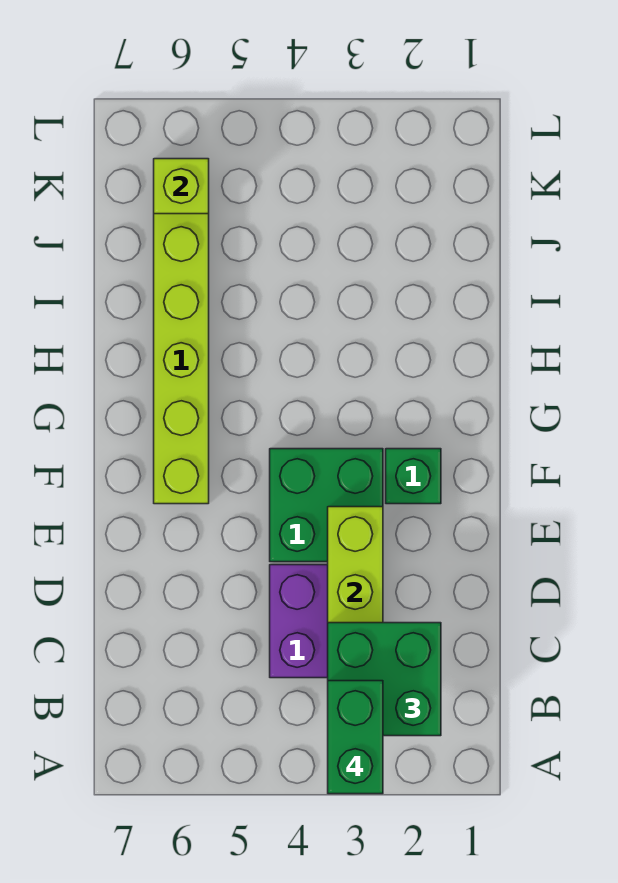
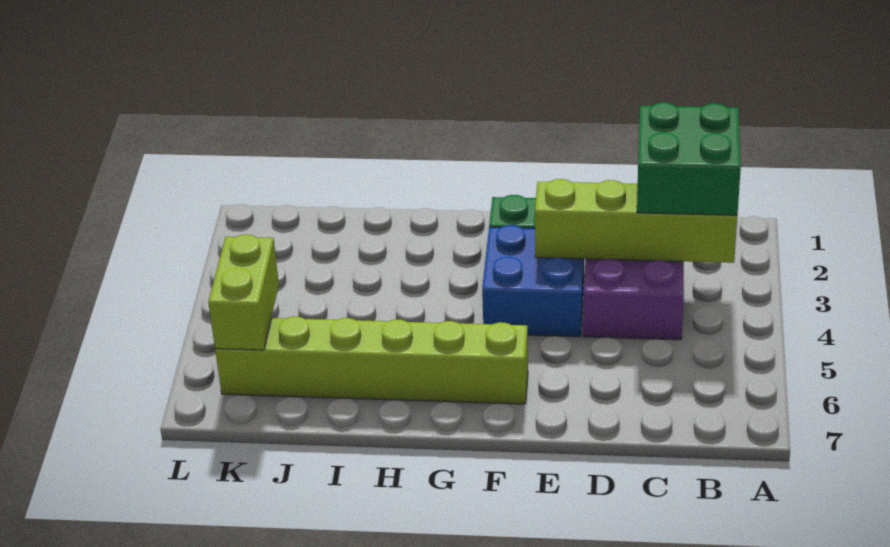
green 1x2 brick [328,681,383,794] -> none
green 2x2 brick [270,449,383,562] -> blue 2x2 brick [482,225,584,337]
lime 1x1 brick [154,159,209,214] -> lime 1x2 brick [208,235,279,350]

